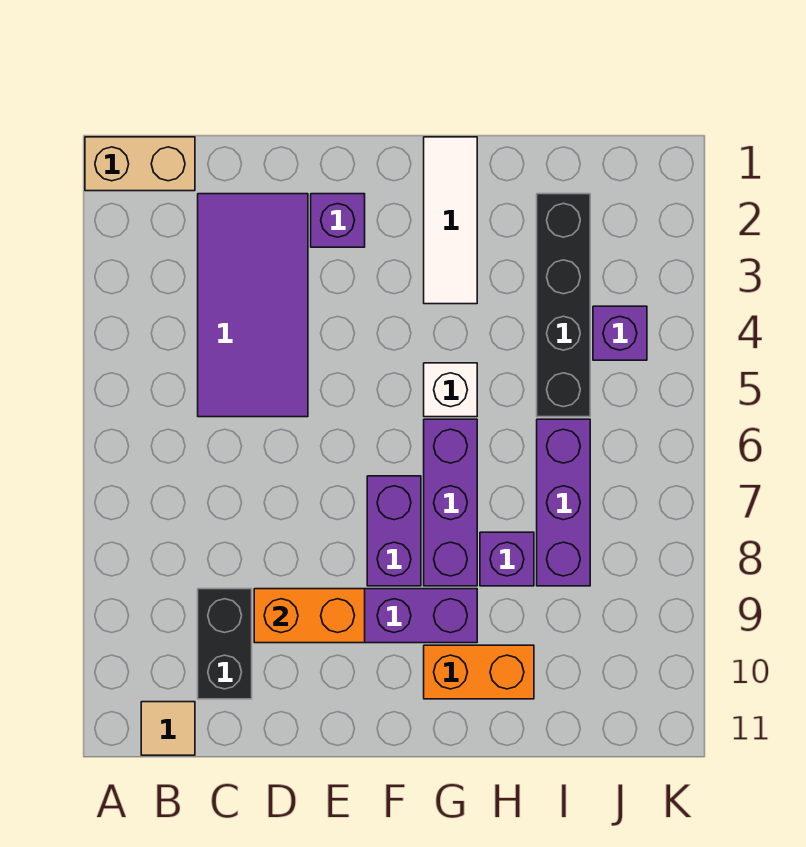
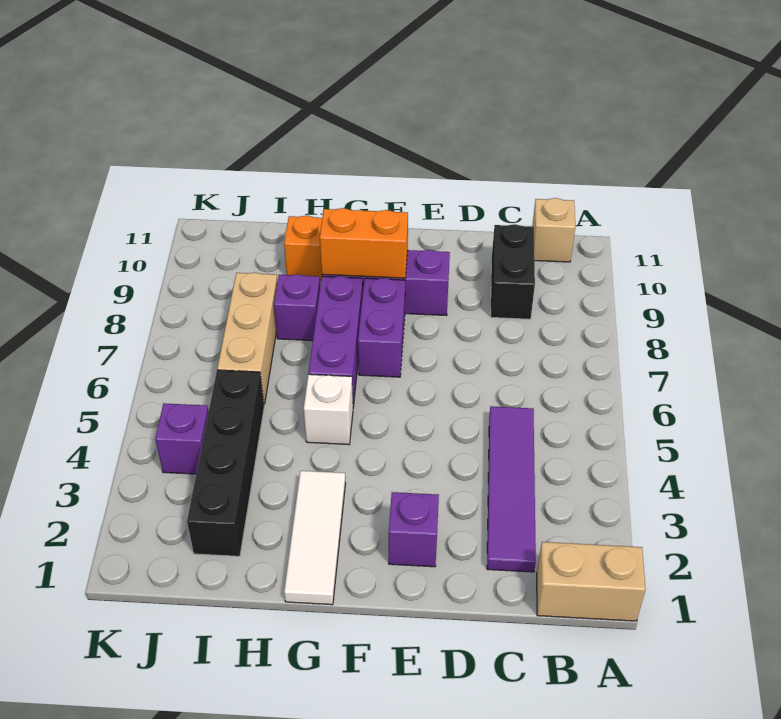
tan 1x1 tile [141,702,195,755] -> tan 1x1 brick [532,198,575,262]
purple 2x4 tile [198,194,308,417] -> purple 1x4 tile [487,406,536,572]
orange 1x2 brick [254,589,365,643] -> orange 1x2 brick moved to [320,208,408,278]
purple 1x3 brick [537,419,590,586] -> tan 1x3 brick [217,272,278,404]

